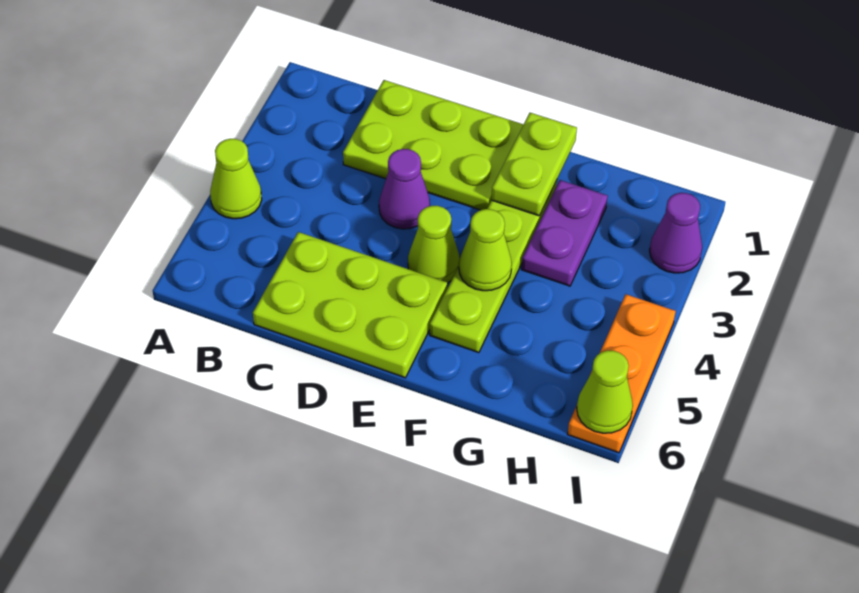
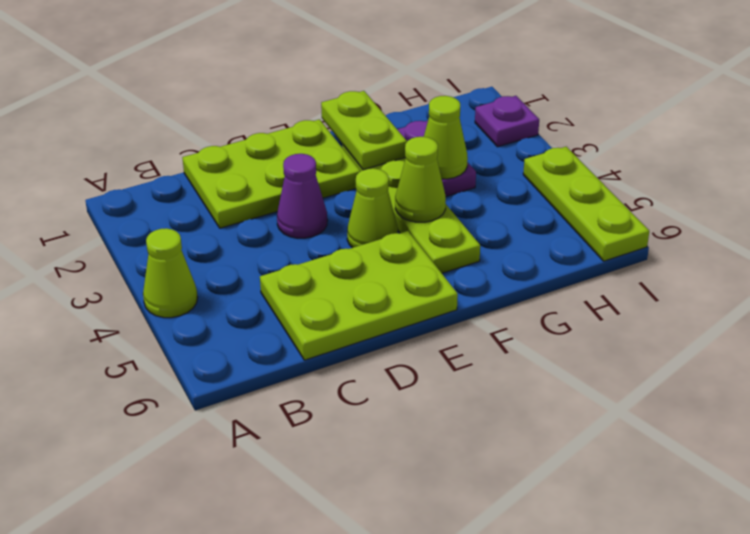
purple 1x1 cone [650,193,702,273] -> purple 1x1 plate [475,96,539,147]
orange 1x3 plate [568,294,676,453] -> lime 1x3 plate [523,147,649,261]
lime 1x1 cone [577,350,633,433] -> lime 1x1 cone moved to [424,96,468,179]

